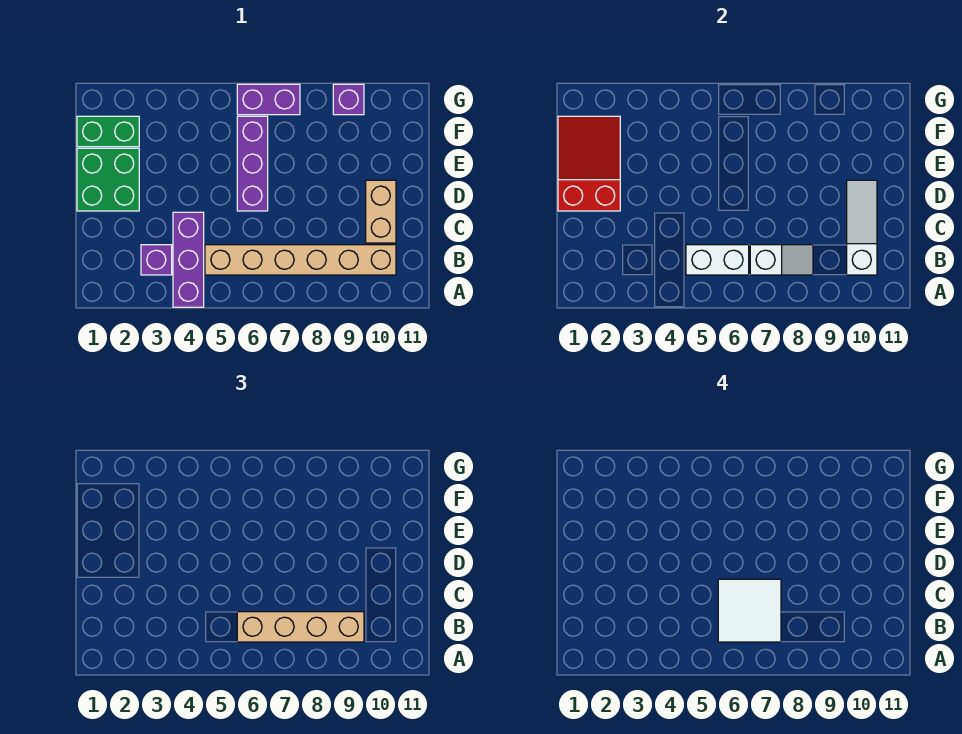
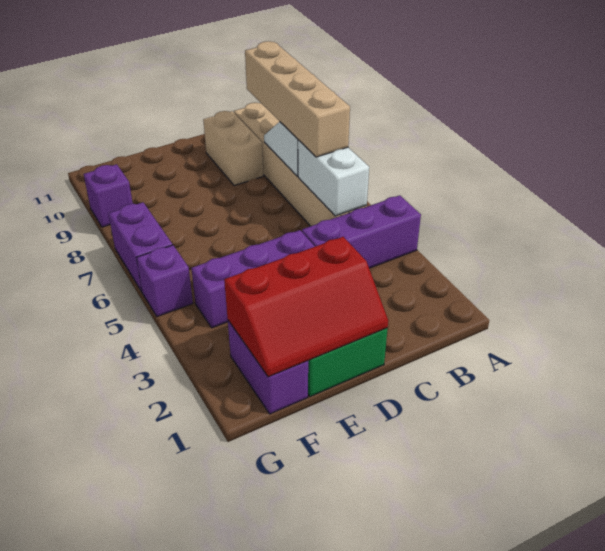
purple 1x1 brick [141,245,172,275] -> purple 1x1 brick moved to [136,245,193,317]
white 2x2 tile [718,579,781,642] -> none
white 1x3 slope [847,180,877,275] -> none
tan 1x2 brick [366,180,396,243] -> tan 1x2 brick turned to [203,111,263,186]
red 2x3 slope [558,116,620,211] -> red 2x3 slope turned to [224,237,388,377]
purple 1x3 brick [237,116,268,211] -> purple 1x3 brick moved to [191,230,315,328]
green 1x2 brick [77,116,139,147] -> purple 1x2 brick [228,321,308,414]

